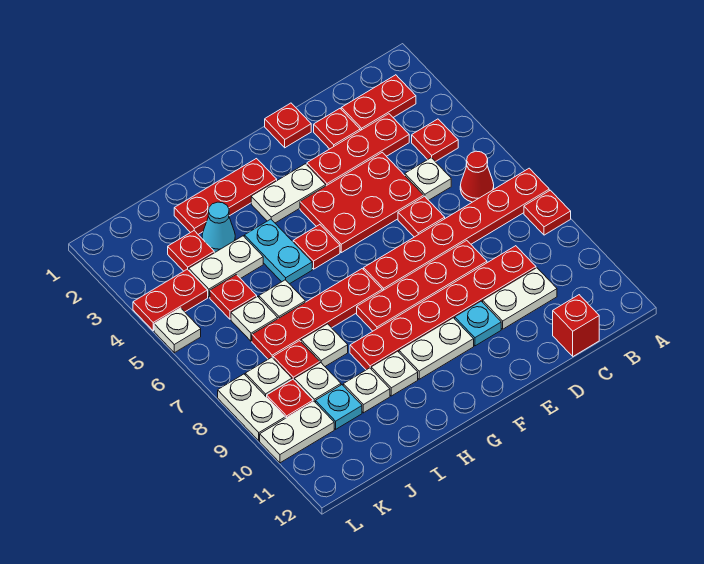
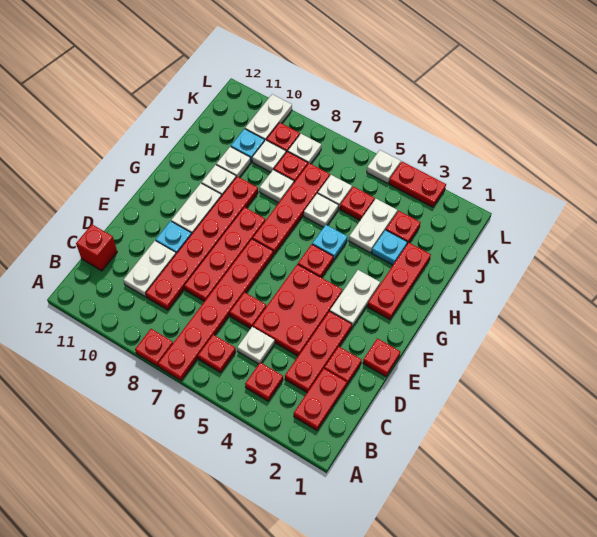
red 1x1 cone [460,151,494,202] -> red 1x1 plate [198,335,236,373]
cyan 1x2 plate [244,219,312,284] -> cyan 1x1 plate [312,225,347,260]
cyan 1x1 cone [202,202,235,253] -> cyan 1x1 plate [372,230,407,265]
red 1x2 plate [133,269,208,331] -> red 1x2 plate turned to [389,162,446,207]
white 1x2 plate [218,374,285,441] -> none

